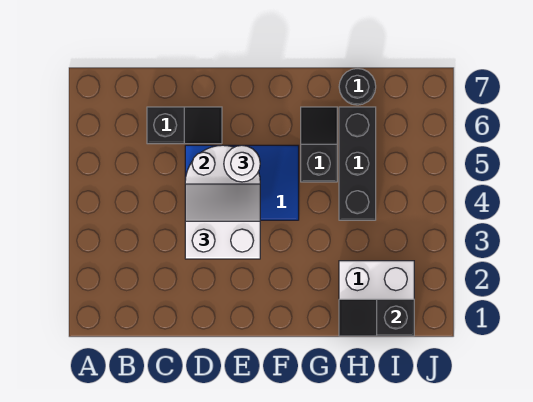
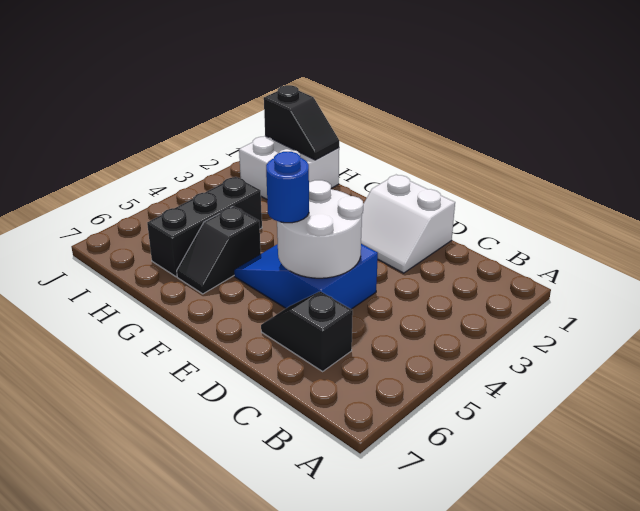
white 2x2 slope [185,184,260,259] -> white 2x2 slope moved to [361,175,455,273]
white 1x1 round brick [224,145,260,182] -> blue 1x1 round brick [266,152,309,223]
black 1x1 round brick [339,69,376,105] -> none

